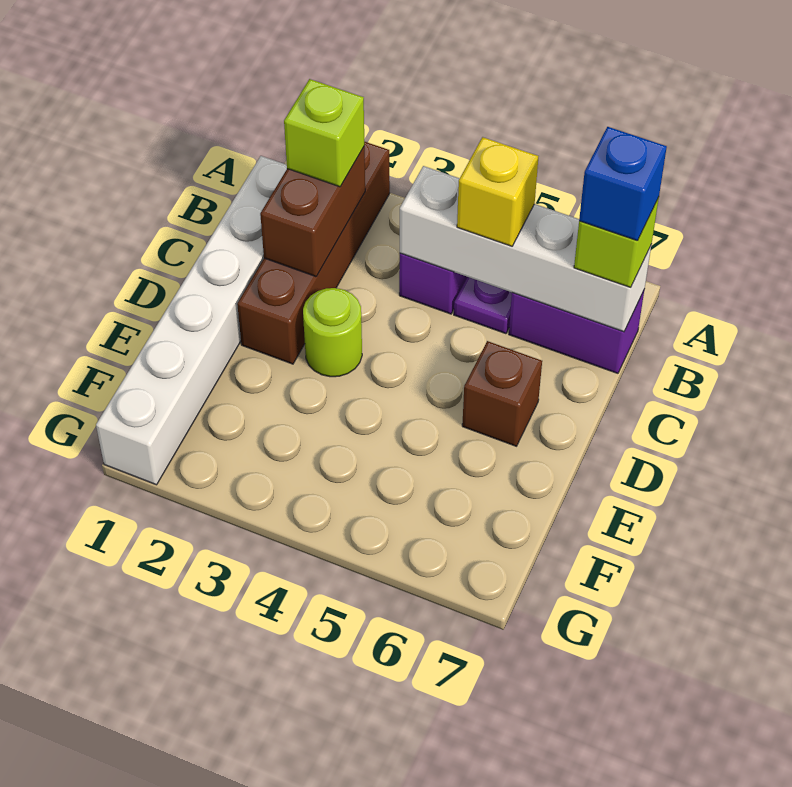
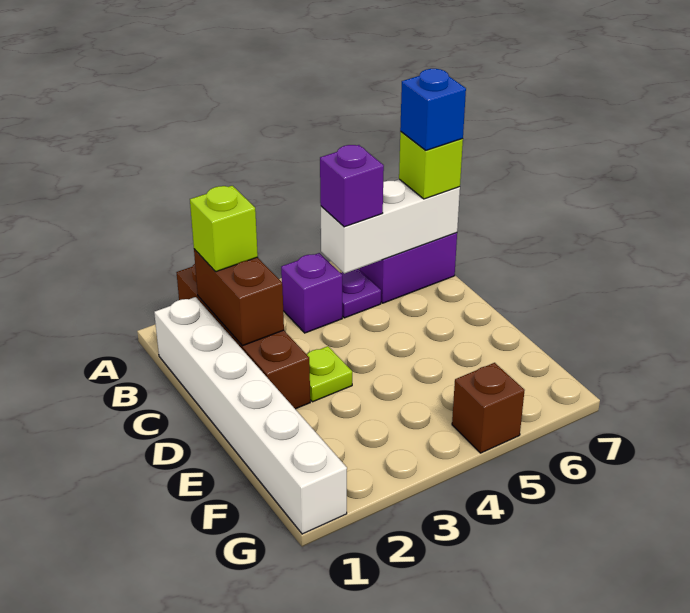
white 1x4 brick [400,166,651,332] -> white 1x3 brick [321,179,460,273]
yellow 1x1 brick [457,137,538,246] -> purple 1x1 brick [320,145,384,227]
lime 1x1 round brick [303,288,362,377] -> lime 1x1 plate [307,346,352,402]
brown 1x1 brick [462,341,542,446] -> brown 1x1 brick moved to [452,363,525,453]

